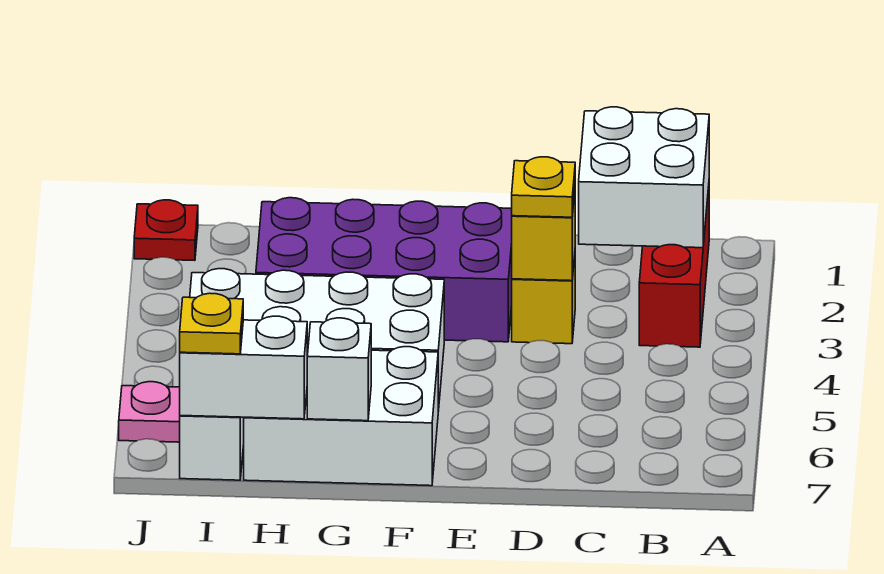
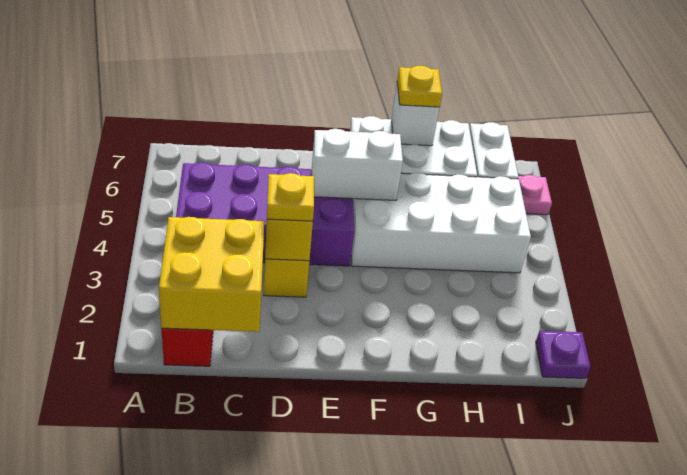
white 2x2 brick [579,107,709,248] -> yellow 2x2 brick [159,217,264,332]
purple 2x4 brick [256,198,512,342] -> purple 2x4 brick moved to [176,162,354,266]
white 1x2 brick [180,316,307,419] -> white 1x2 brick moved to [312,129,403,200]
yellow 1x1 plate [180,293,243,354] -> yellow 1x1 plate moved to [397,66,442,107]
red 1x1 plate [134,200,198,261] -> purple 1x1 plate [536,331,591,378]

